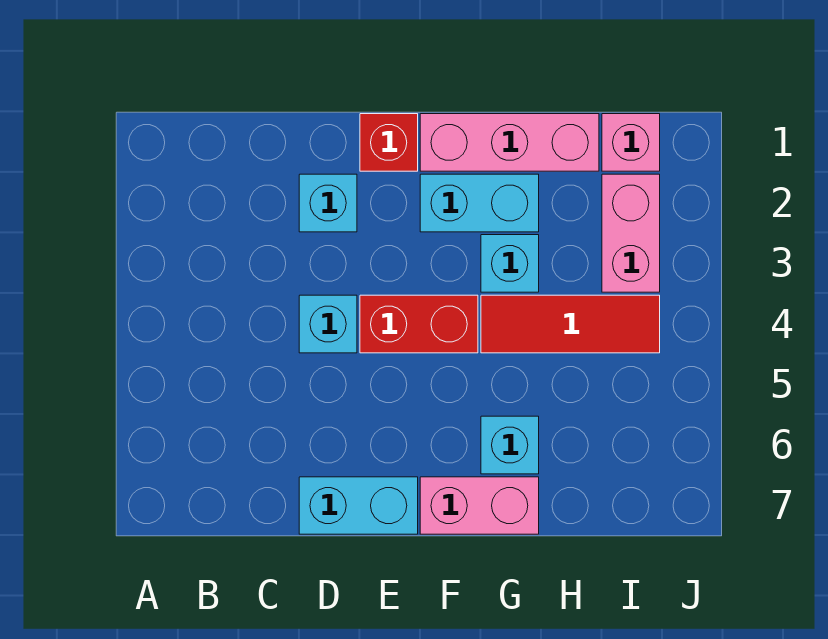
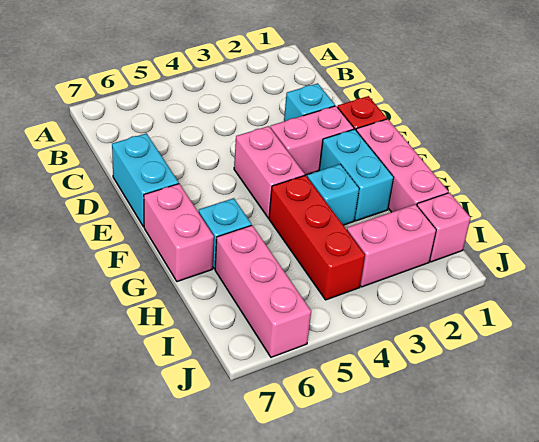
cyan 1x1 brick [299,295,357,353] -> none
none -> pink 1x2 brick [270,106,354,175]
red 1x2 brick [360,295,478,353] -> pink 1x2 brick [234,126,305,218]
red 1x3 tile [481,295,660,353] -> red 1x3 brick [269,175,365,300]
none -> pink 1x3 brick [215,225,311,357]

